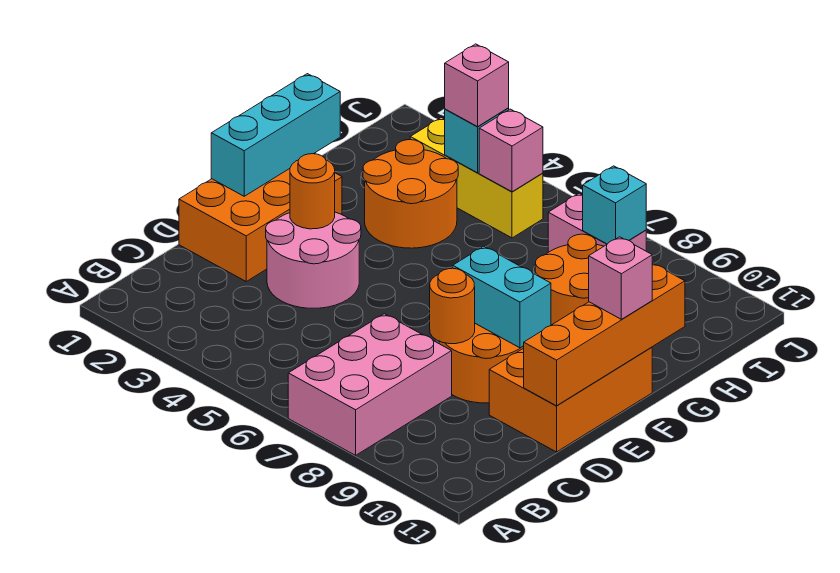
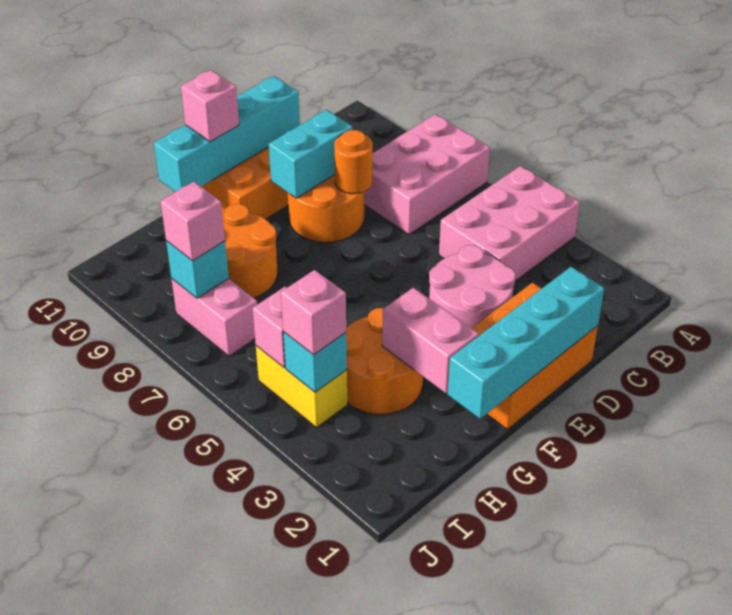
none -> pink 2x3 brick [439,166,580,281]
orange 1x4 brick [524,263,685,406] -> cyan 1x4 brick [154,76,300,192]
cyan 1x3 brick [211,74,340,196] -> cyan 1x4 brick [448,267,604,419]
orange 1x1 round brick [290,154,335,229] -> none
cyan 1x2 brick [453,246,551,348] -> cyan 1x2 brick turned to [269,110,353,198]
none -> pink 1x2 brick [382,288,479,393]
yellow 1x3 brick [410,118,543,238] -> yellow 1x2 brick [256,346,347,428]
none -> pink 1x1 brick [161,182,225,261]

